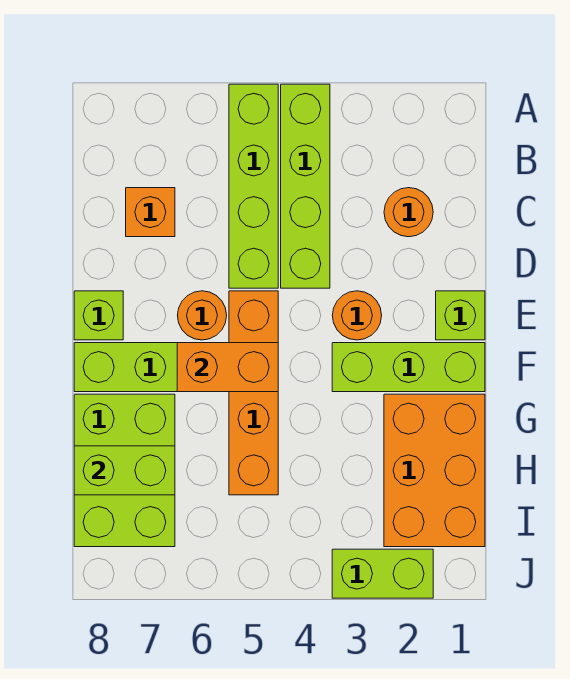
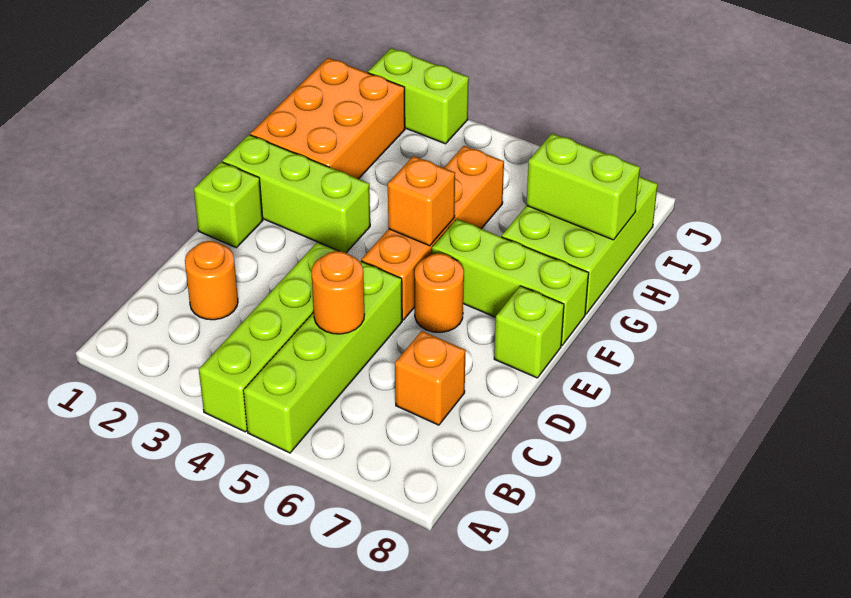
orange 1x1 round brick [332,291,382,340] -> orange 1x1 round brick moved to [311,251,364,334]
orange 1x2 brick [177,343,278,392] -> orange 1x1 brick [388,156,455,246]

